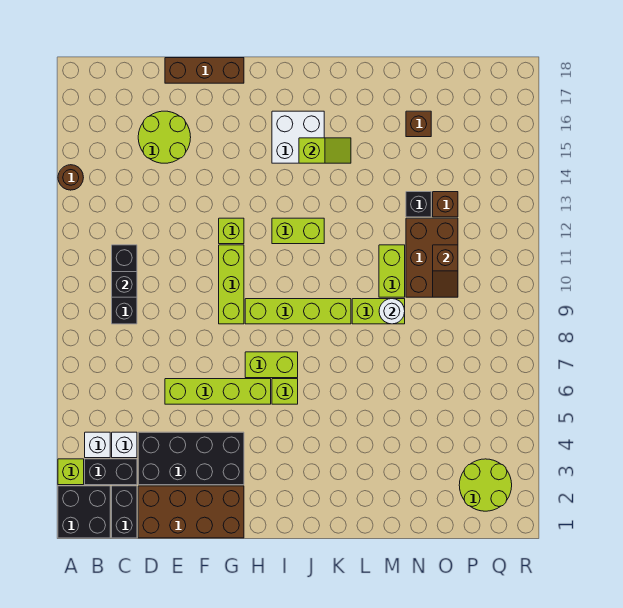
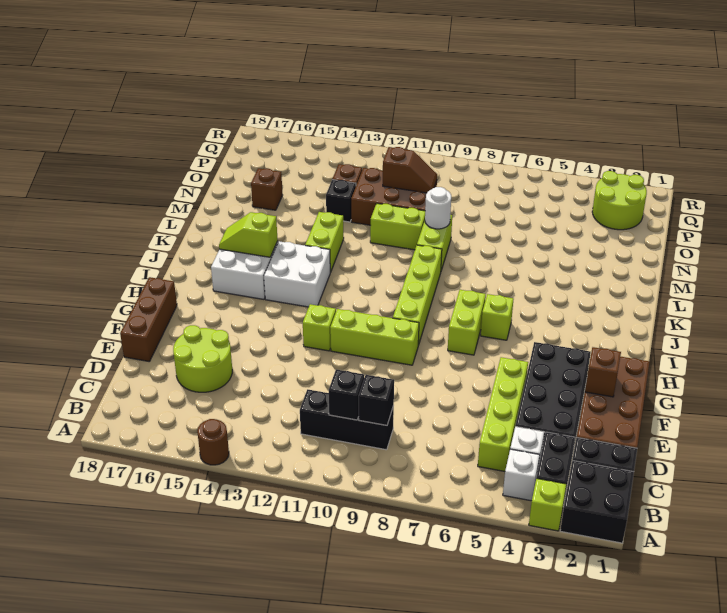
none -> black 1x1 brick [359,375,394,425]
lime 1x4 brick [165,379,271,404] -> lime 1x4 brick moved to [478,357,528,471]
none -> brown 1x1 brick [585,347,621,397]
lime 1x2 brick [272,218,324,244] -> lime 1x2 brick moved to [305,212,344,272]
none -> white 2x2 brick [264,241,330,307]
lime 1x2 slope [299,138,351,163] -> lime 1x2 slope turned to [219,212,278,257]

